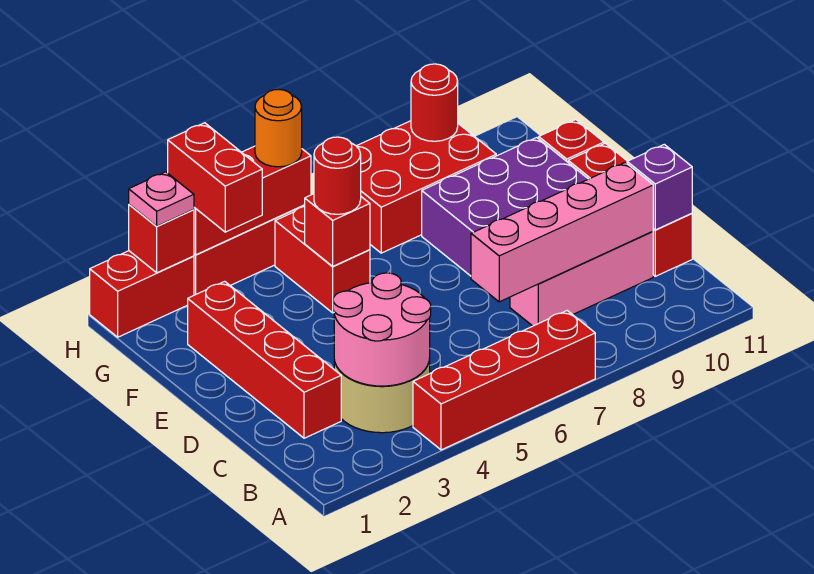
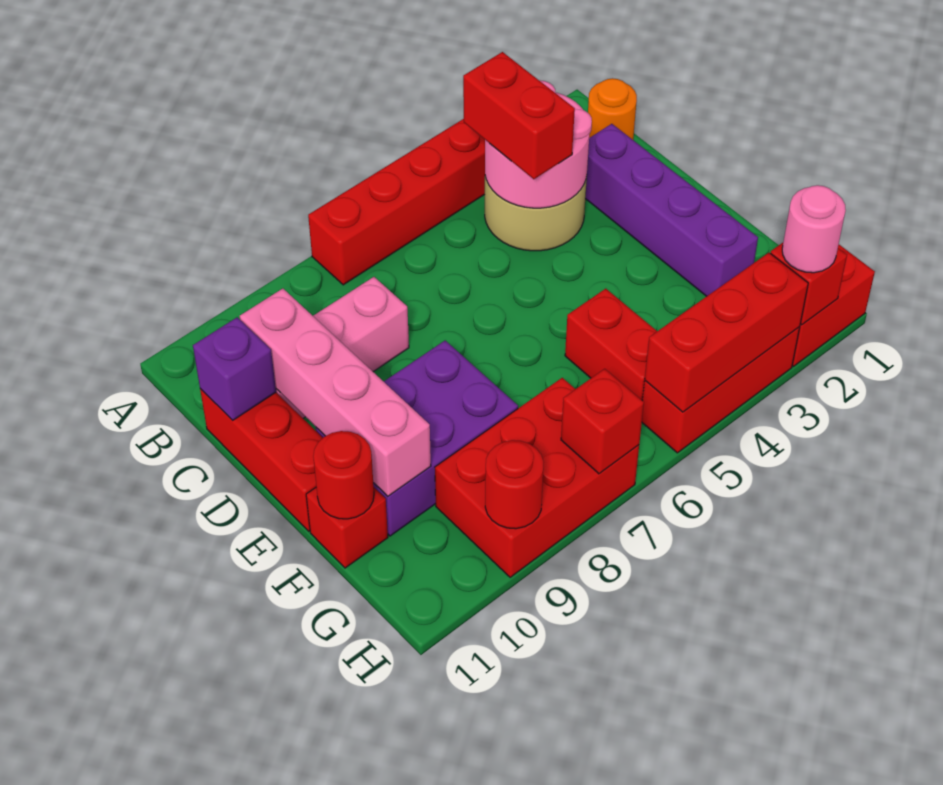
red 1x4 brick [188,281,341,438] -> purple 1x4 brick [585,124,758,296]
pink 1x4 brick [471,162,653,302] -> pink 1x4 brick turned to [240,289,431,496]
red 1x1 brick [305,194,370,266] -> red 1x1 brick moved to [561,369,644,474]
red 1x1 round brick [314,137,361,214] -> red 1x1 round brick moved to [313,431,374,519]
red 1x2 brick [168,123,262,232] -> red 1x2 brick moved to [463,52,575,179]
pink 1x1 plate [129,172,194,226] -> pink 1x1 round brick [782,185,846,273]
orange 1x1 round brick [255,90,302,167] -> orange 1x1 round brick moved to [588,78,637,140]

